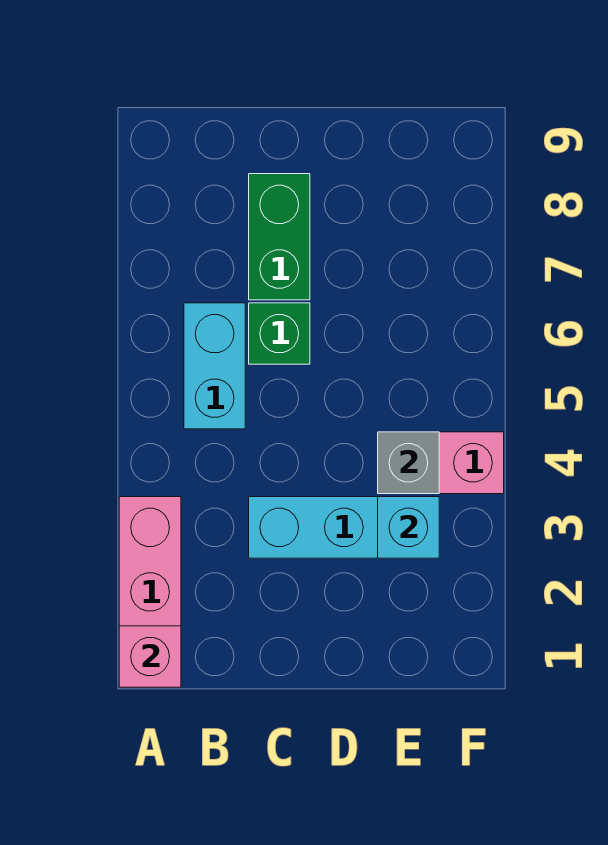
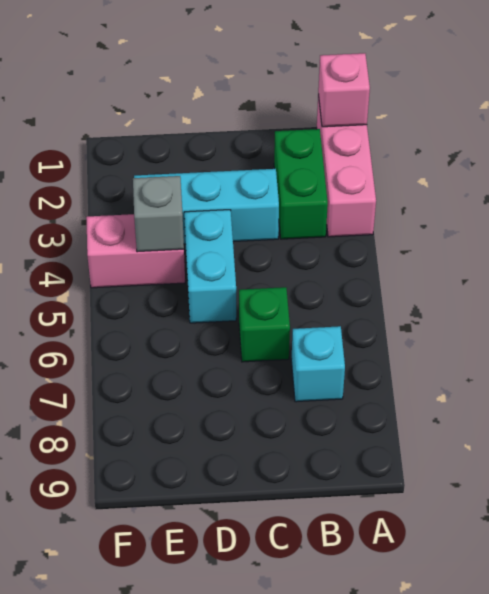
cyan 1x2 brick [184,303,245,429] -> cyan 1x2 brick moved to [184,210,236,323]
green 1x2 brick [249,174,310,300] -> green 1x2 brick moved to [274,129,328,239]
cyan 1x1 brick [378,497,439,558] -> cyan 1x1 brick moved to [291,326,345,402]

